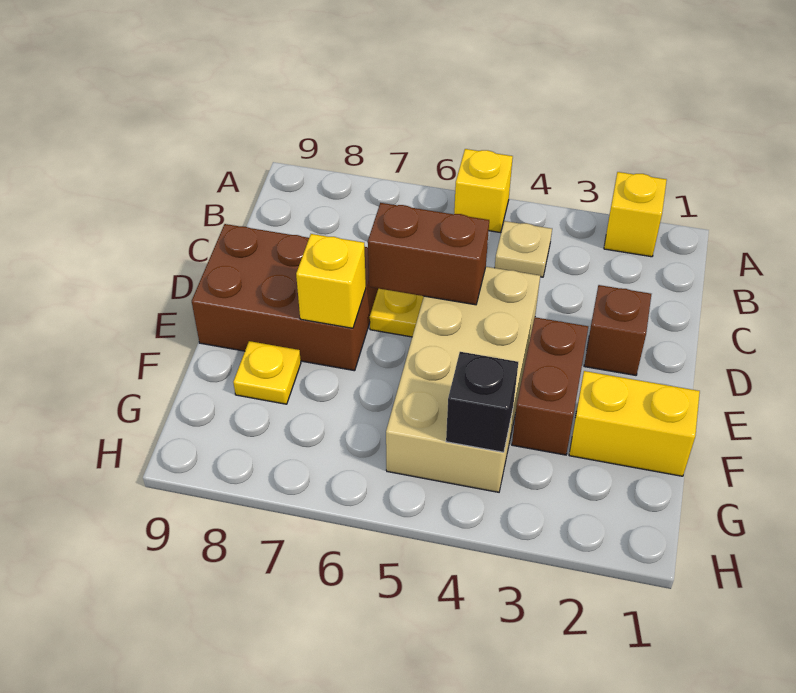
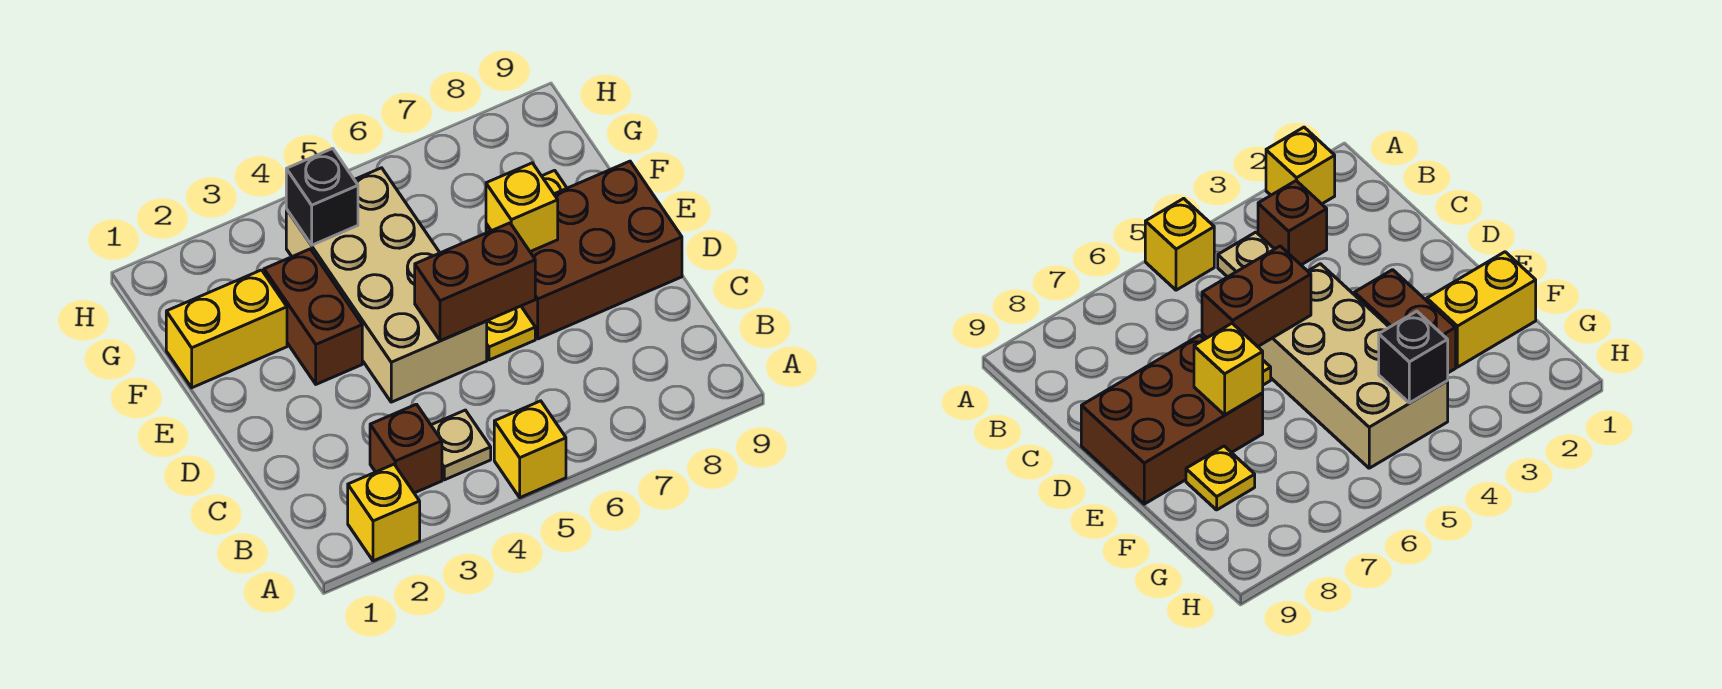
brown 1x1 brick [584,285,651,375] -> brown 1x1 brick moved to [370,404,442,493]

